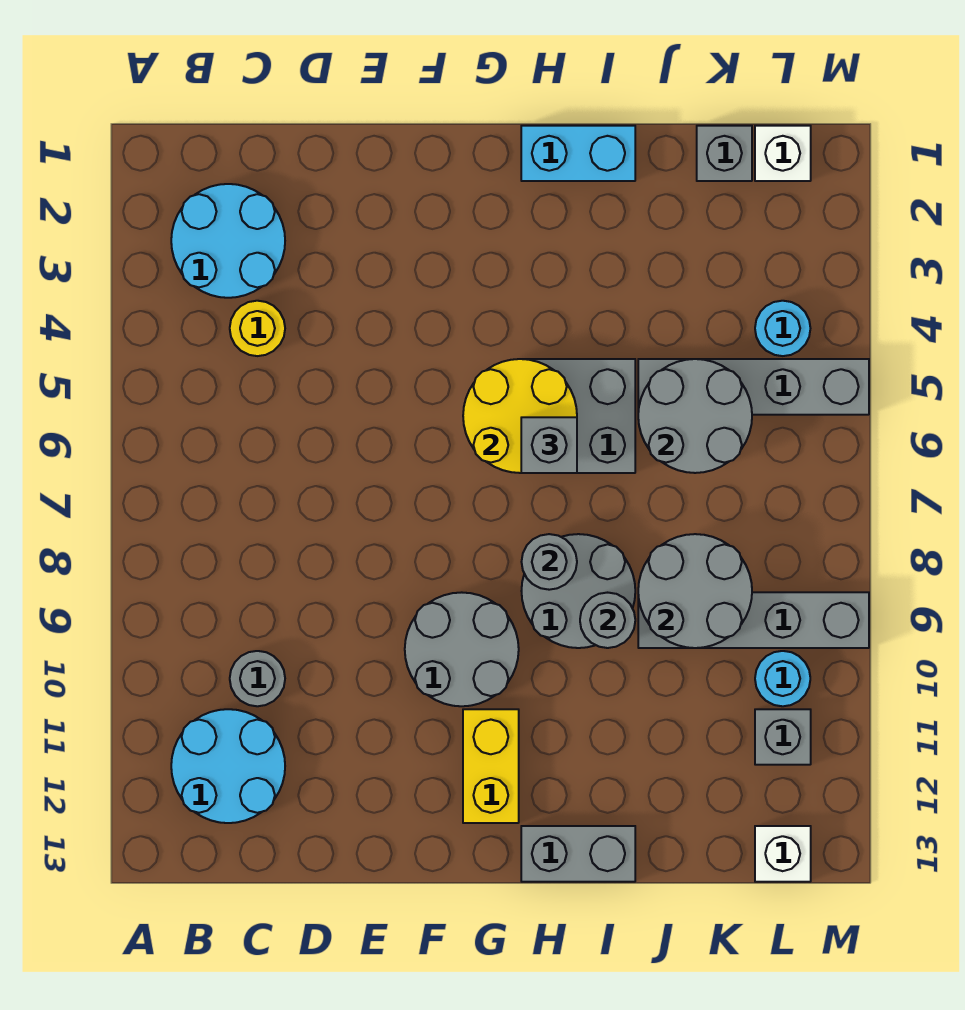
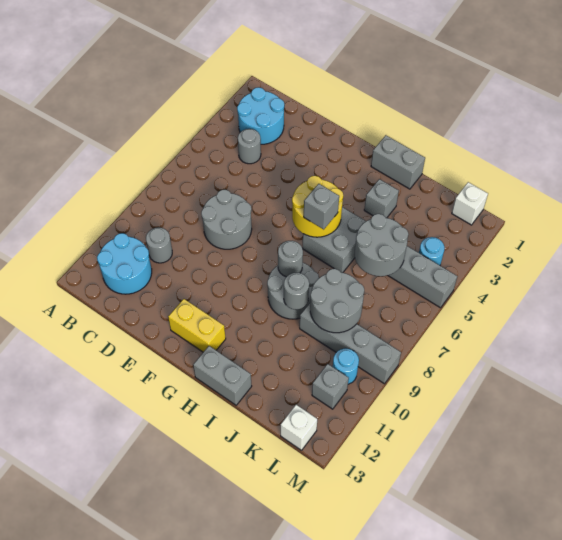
yellow 1x1 round brick [230,301,285,356] -> grey 1x1 round brick [238,129,261,164]
grey 2x2 round brick [405,592,519,706] -> grey 2x2 round brick moved to [201,190,252,249]
yellow 1x2 brick [463,709,519,823] -> yellow 1x2 brick turned to [168,299,226,352]
cyan 1x2 brick [521,126,635,181] -> grey 1x2 brick [371,135,425,189]
grey 1x1 brick [697,126,752,181] -> grey 1x1 brick moved to [364,179,399,218]

